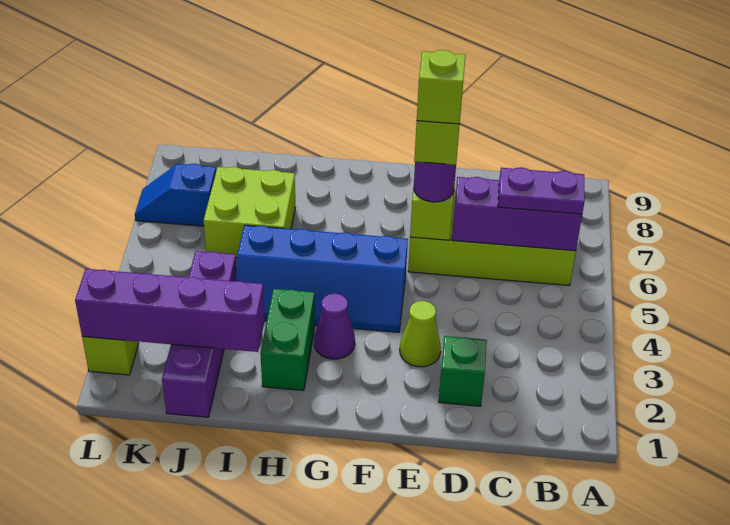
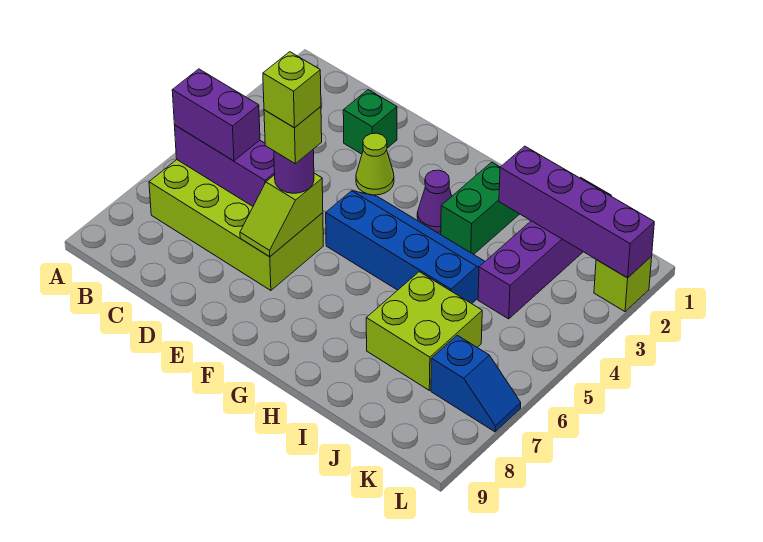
purple 1x2 plate [498,167,585,214] -> purple 1x2 brick [172,69,260,161]

